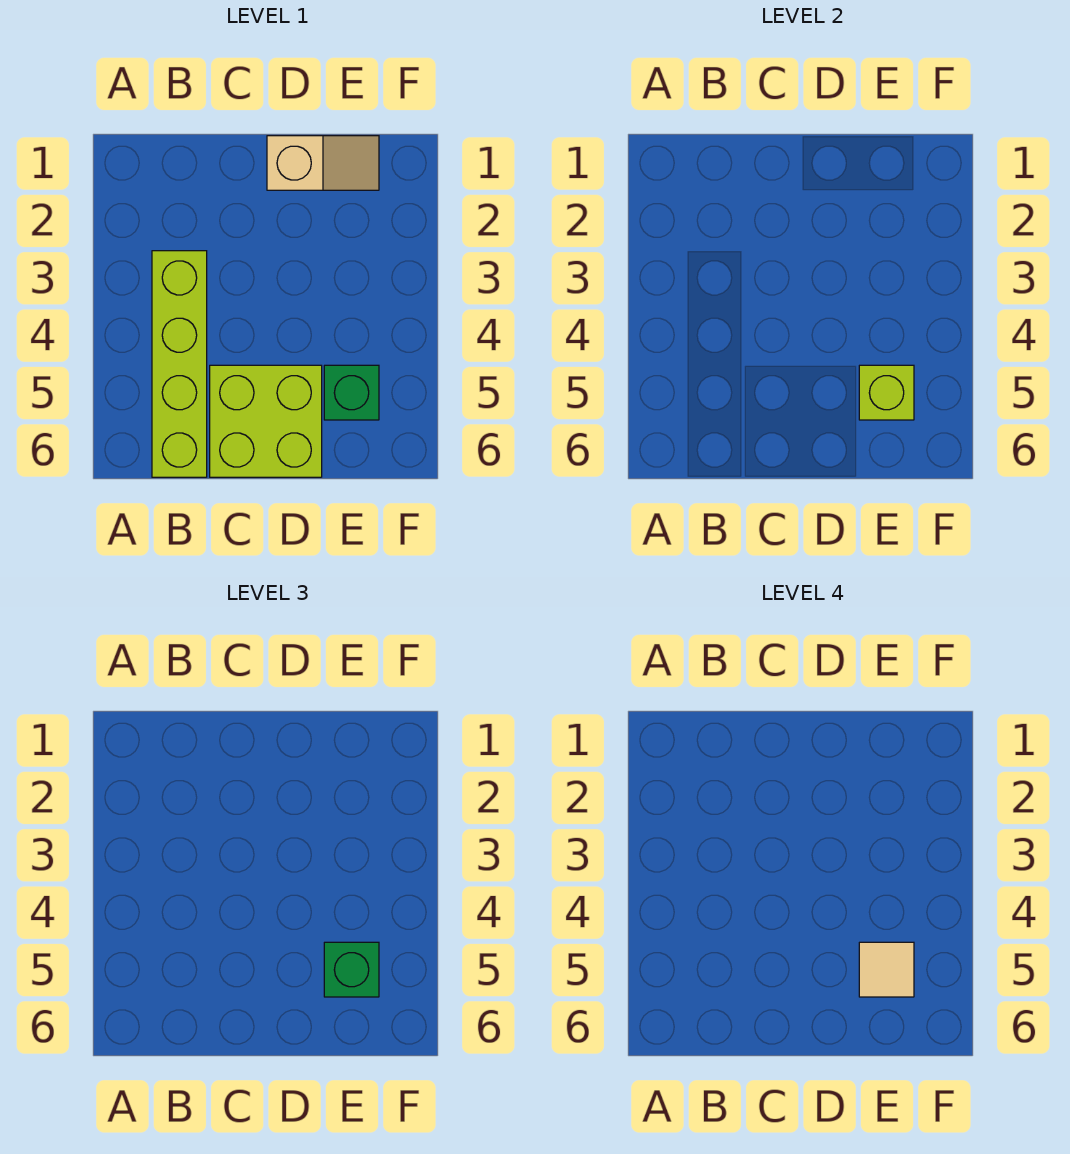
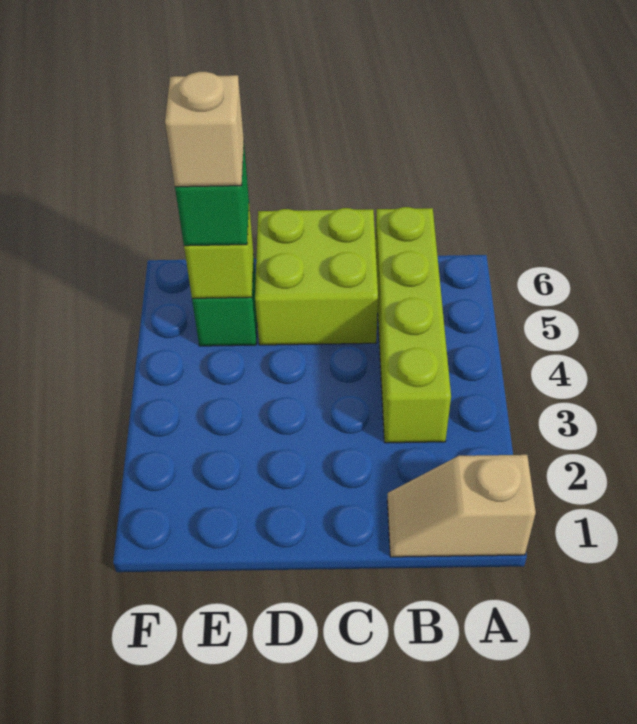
tan 1x2 slope [267,136,379,190] -> tan 1x2 slope moved to [387,455,536,557]
tan 1x1 tile [859,942,914,997] -> tan 1x1 brick [165,72,244,187]

